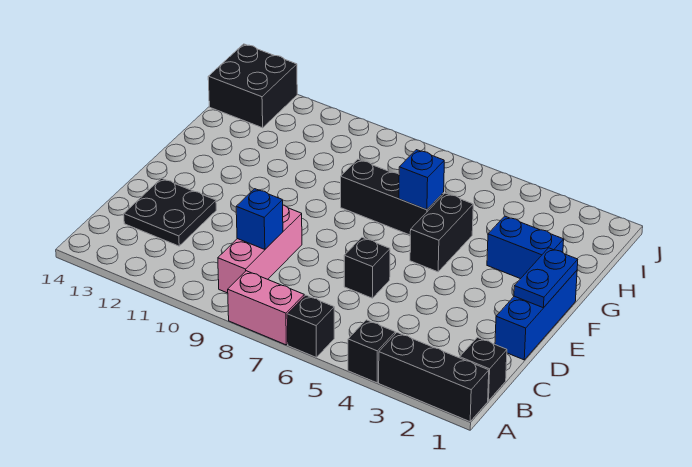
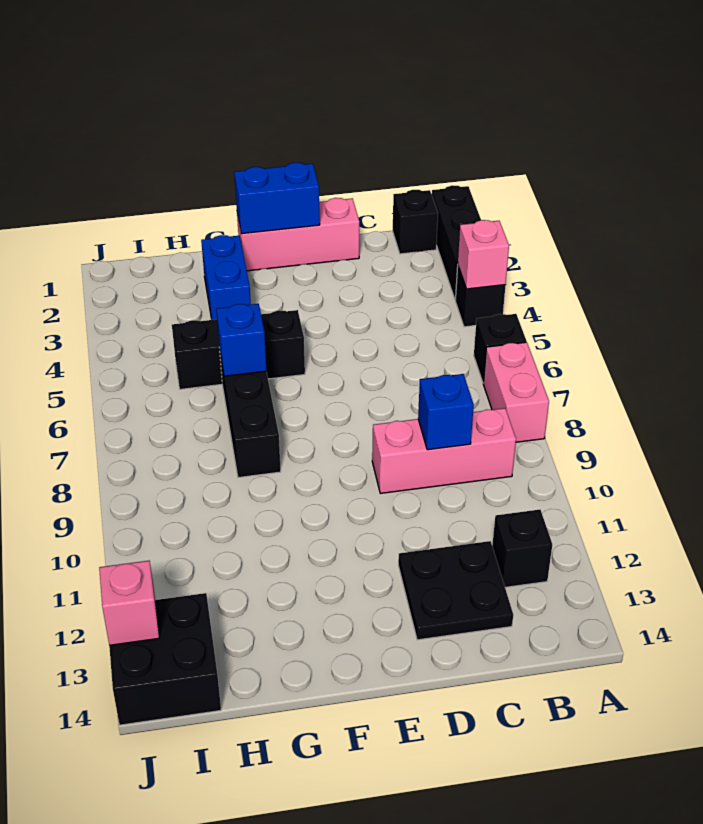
none -> pink 1x1 brick [458,220,509,289]
blue 1x3 brick [495,271,577,360] -> pink 1x3 brick [237,198,359,271]
black 1x1 brick [344,238,390,298] -> black 1x1 brick moved to [492,510,552,587]
blue 1x2 plate [514,248,578,308] -> blue 1x2 brick [234,163,320,234]
black 1x2 brick [410,193,473,272] -> black 1x3 brick [172,310,305,389]
none -> pink 1x1 brick [99,561,159,645]

